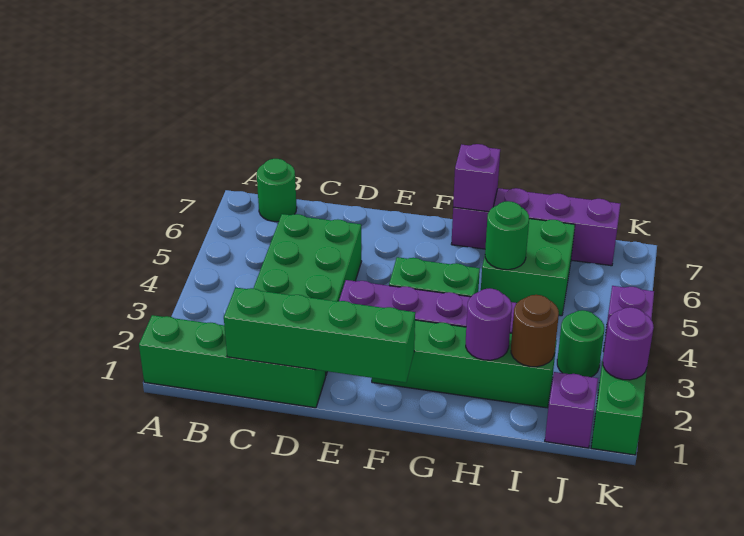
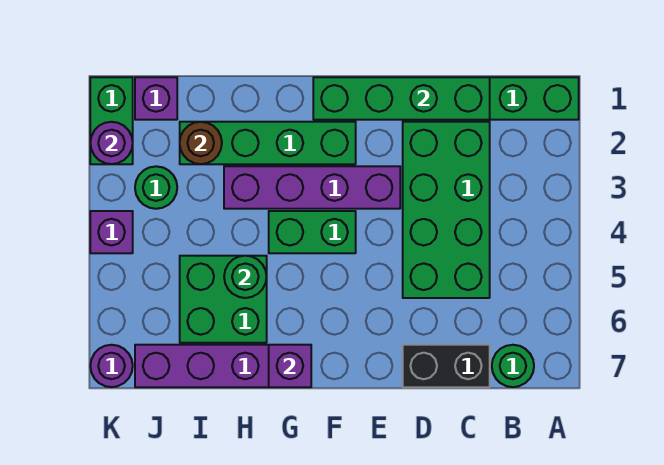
none -> black 1x2 brick [403,345,490,387]
purple 1x1 round brick [466,288,512,360] -> purple 1x1 round brick moved to [90,345,133,387]

